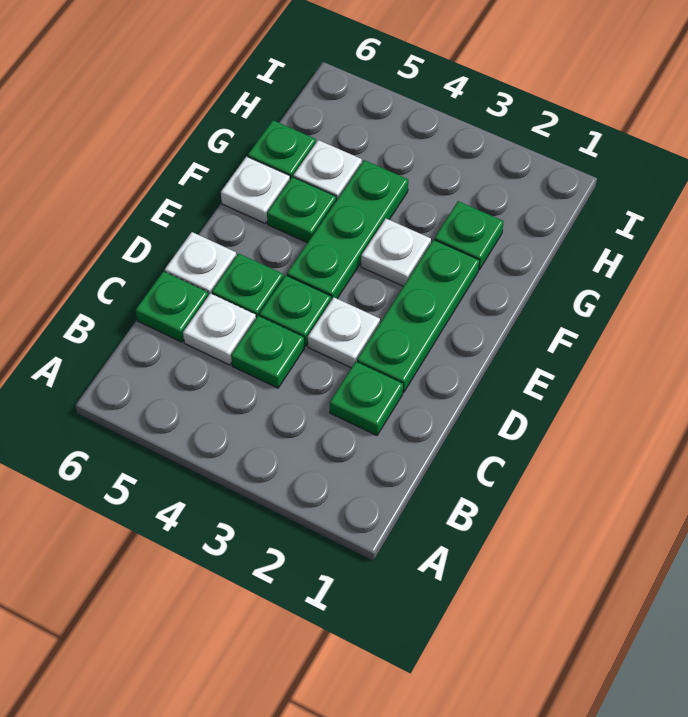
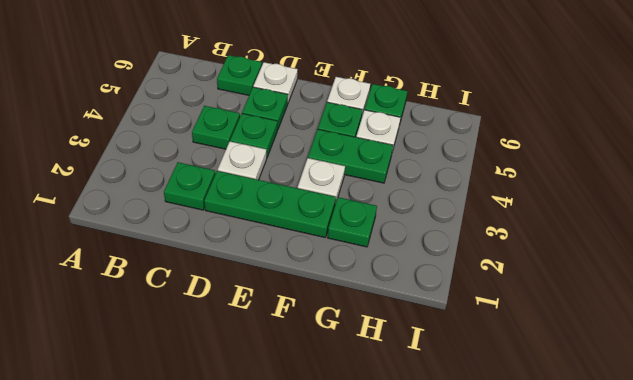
white 1x1 plate [183,293,256,365] -> none
green 1x3 plate [287,160,408,300] -> green 1x2 plate [308,129,393,183]

